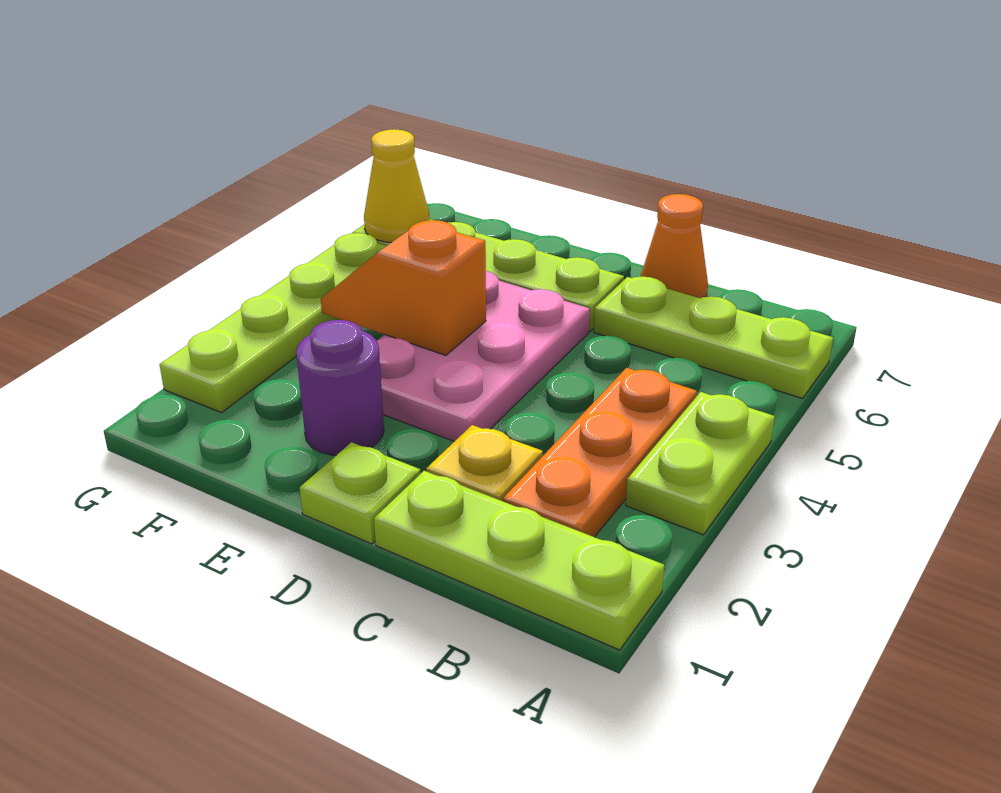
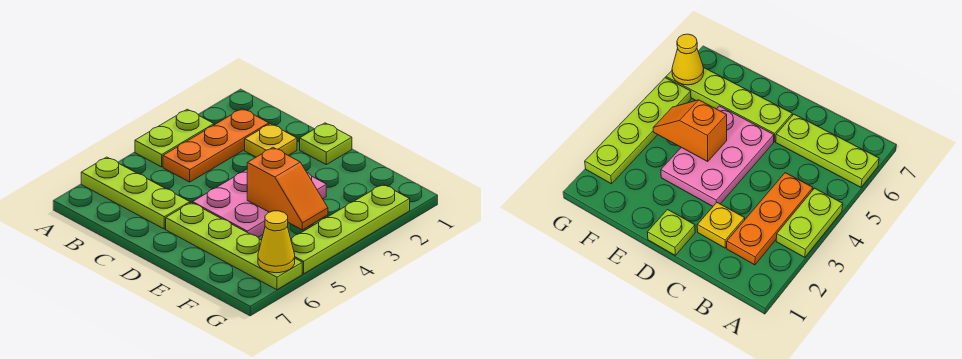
lime 1x3 plate [374,471,664,650] -> none
orange 1x1 cone [640,194,708,298] -> none
purple 1x1 round brick [296,320,384,455] -> none

